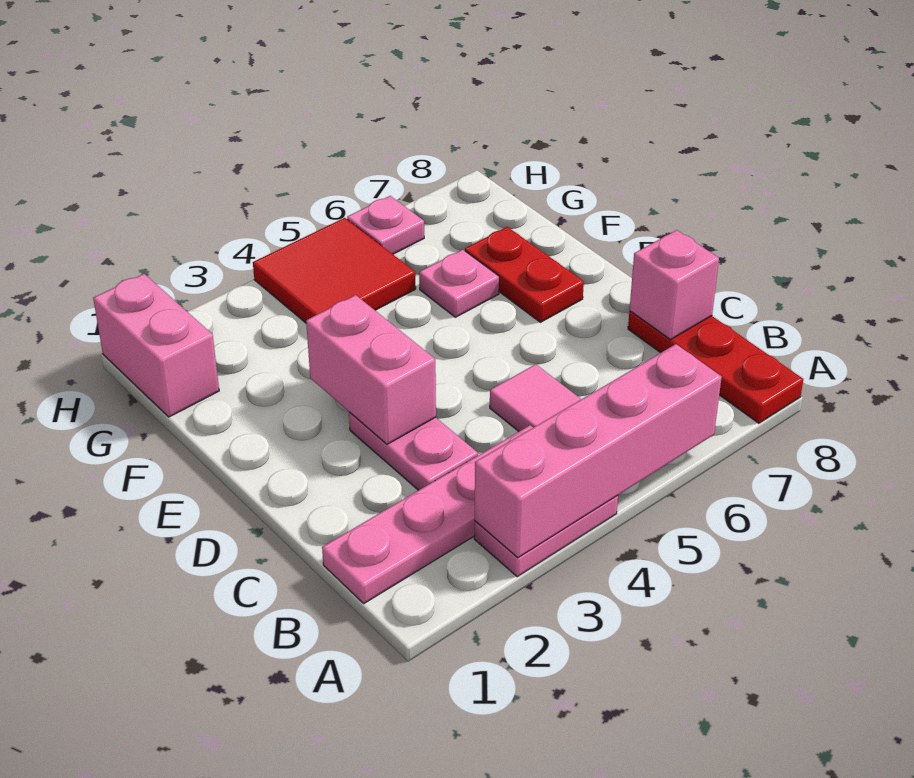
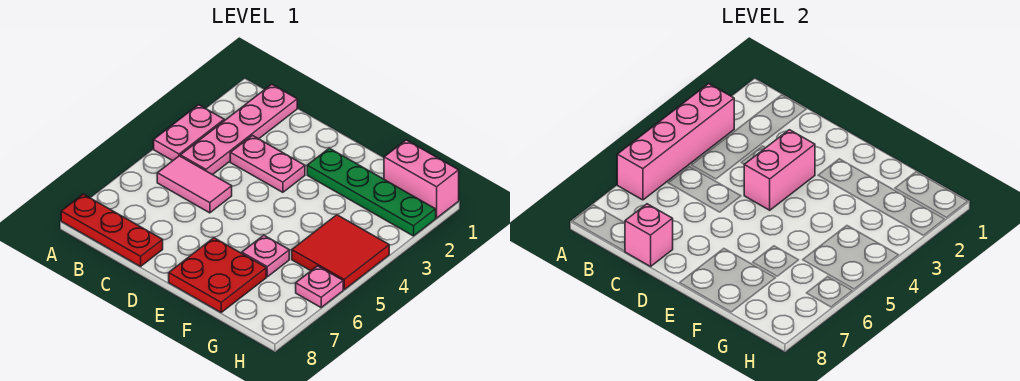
pink 1x2 brick [306,295,436,444] -> pink 1x2 brick turned to [744,130,815,210]
none -> green 1x4 plate [307,148,436,236]
red 1x2 plate [465,227,584,322] -> red 2x2 plate [169,238,266,312]

